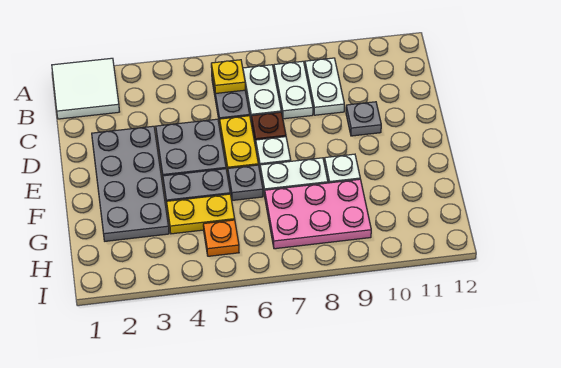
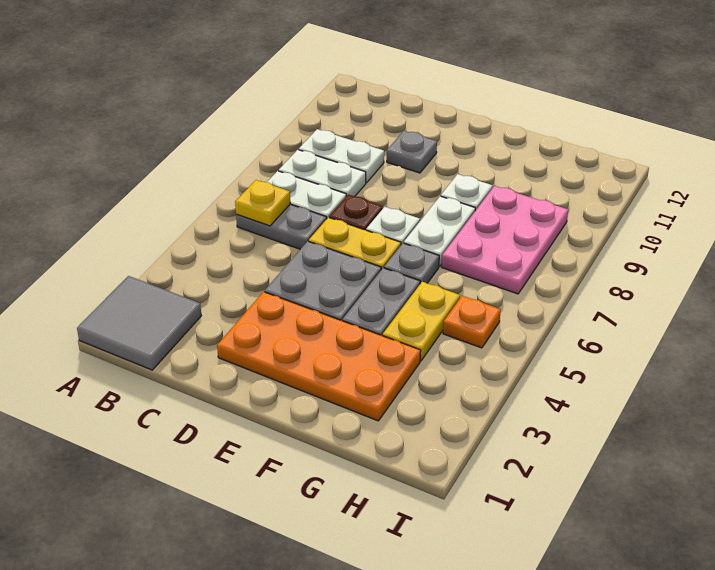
white 2x2 tile [52,58,120,119] -> grey 2x2 tile [77,276,201,370]
grey 2x4 plate [92,126,169,241] -> orange 2x4 plate [217,292,421,421]

